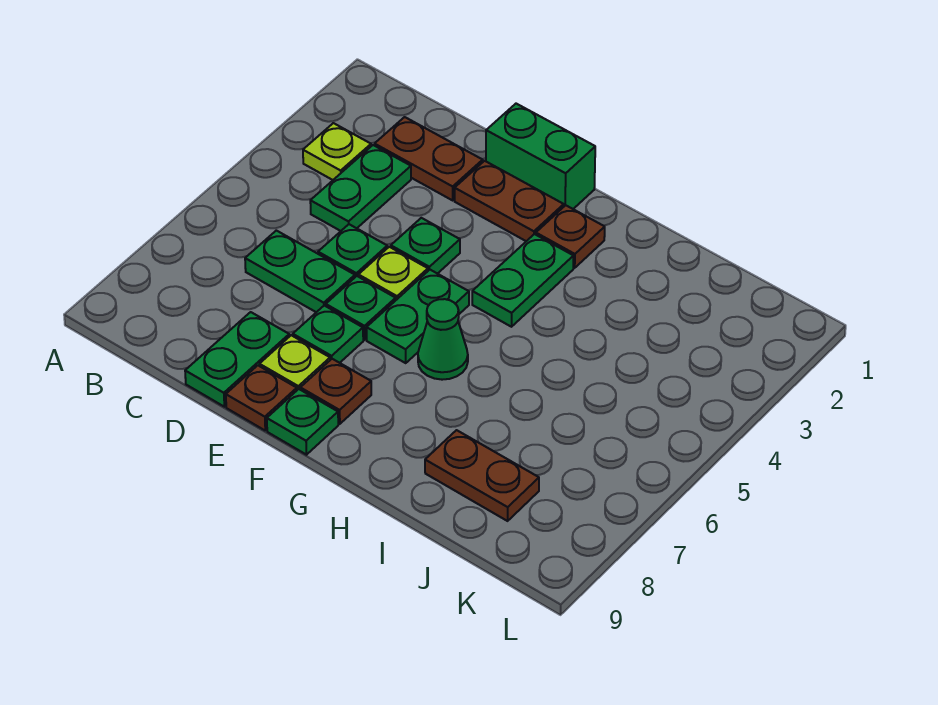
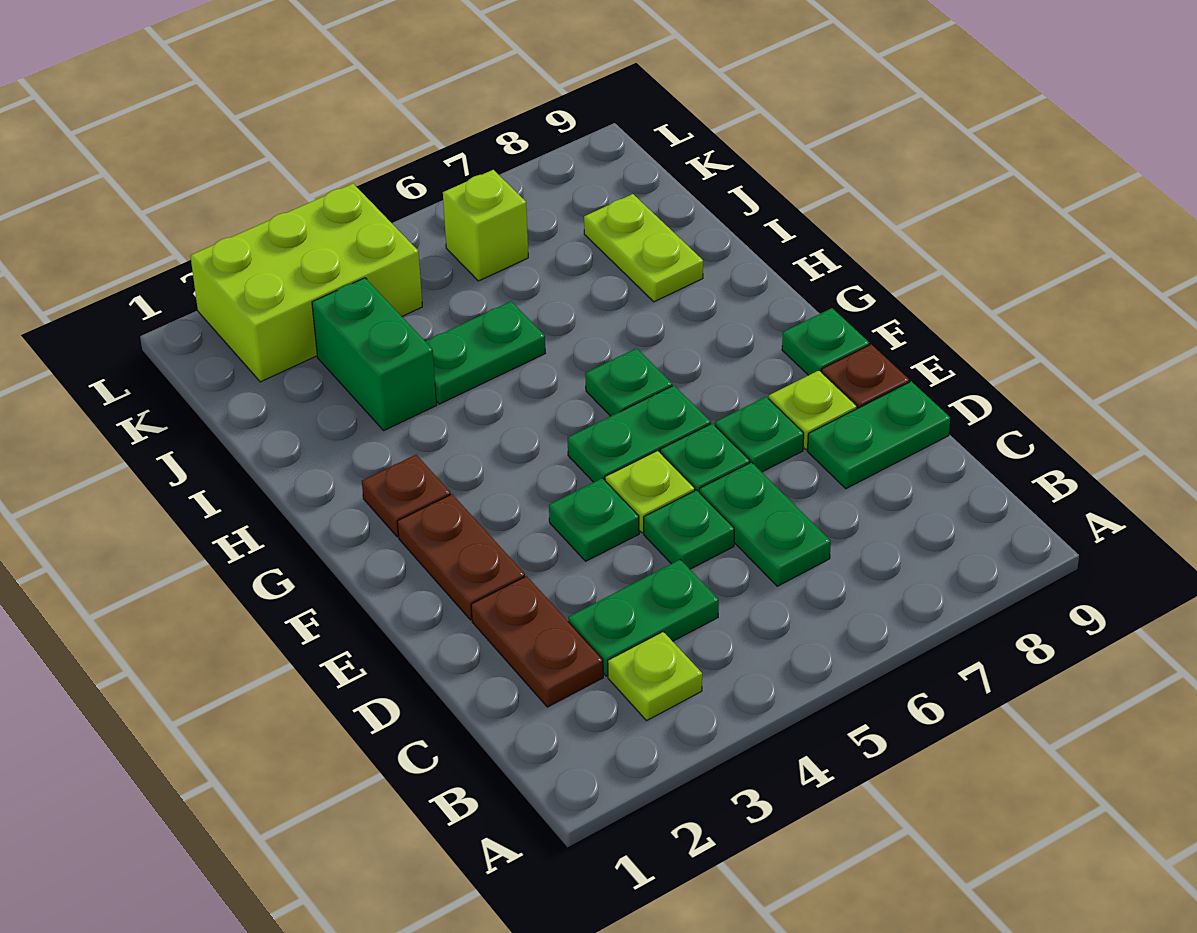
green 1x2 brick [486,104,595,209] -> green 1x2 brick moved to [312,278,437,430]
brown 1x1 plate [300,359,371,424] -> none
green 1x2 plate [472,234,573,327] -> green 1x2 plate moved to [425,301,545,404]
green 1x1 cone [418,299,468,380] -> green 1x1 plate [585,348,672,416]
brown 1x2 plate [425,430,539,521] -> lime 1x2 plate [584,194,703,302]
none -> lime 2x3 brick [190,184,422,382]
none -> lime 1x1 brick [443,170,528,281]

